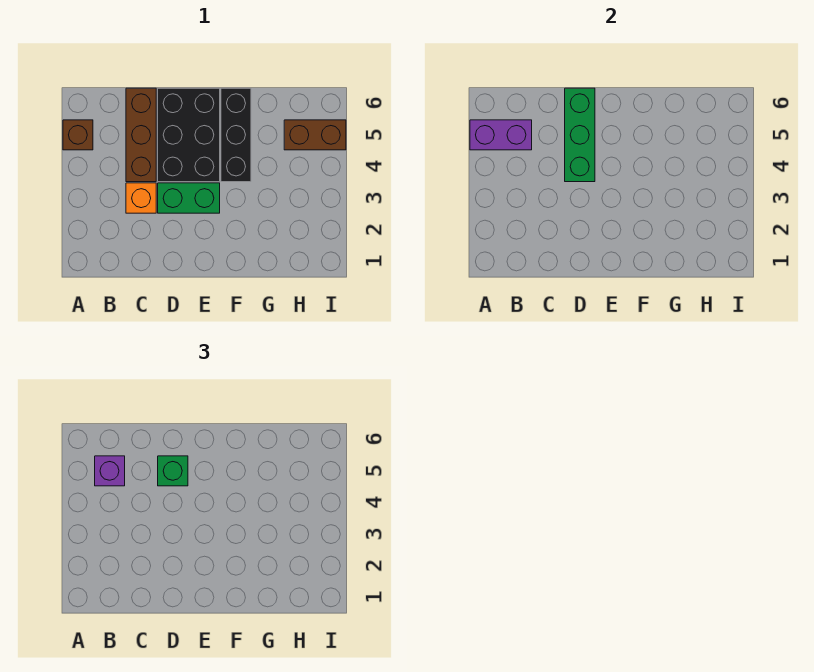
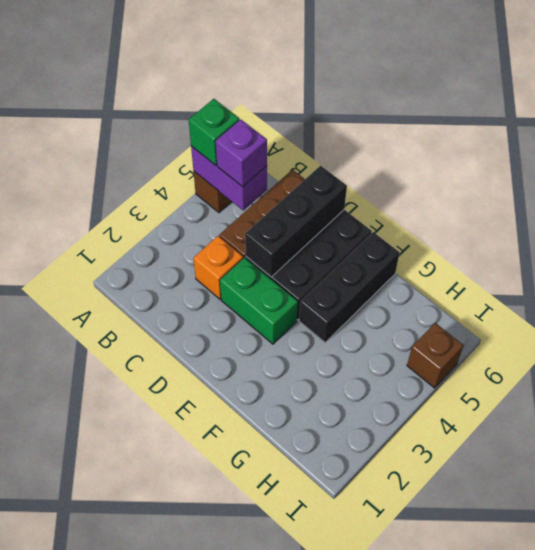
green 1x3 brick [565,88,595,182] -> black 1x3 brick [245,166,347,277]
green 1x1 brick [158,456,188,486] -> green 1x1 brick moved to [189,99,240,165]
brown 1x2 brick [284,120,346,150] -> brown 1x1 brick [407,323,463,388]

